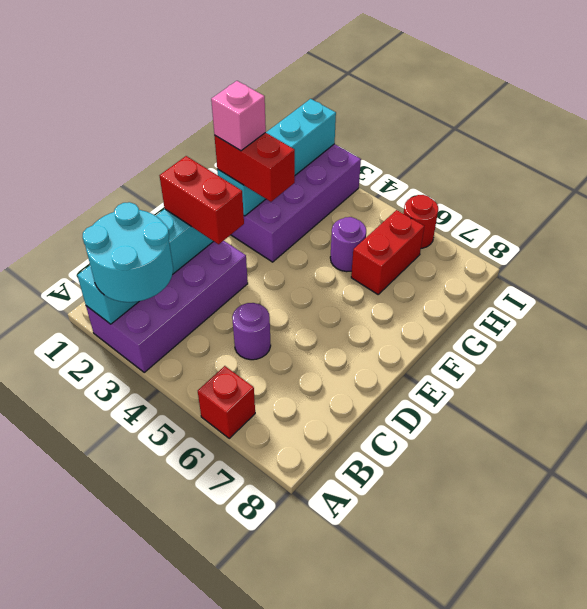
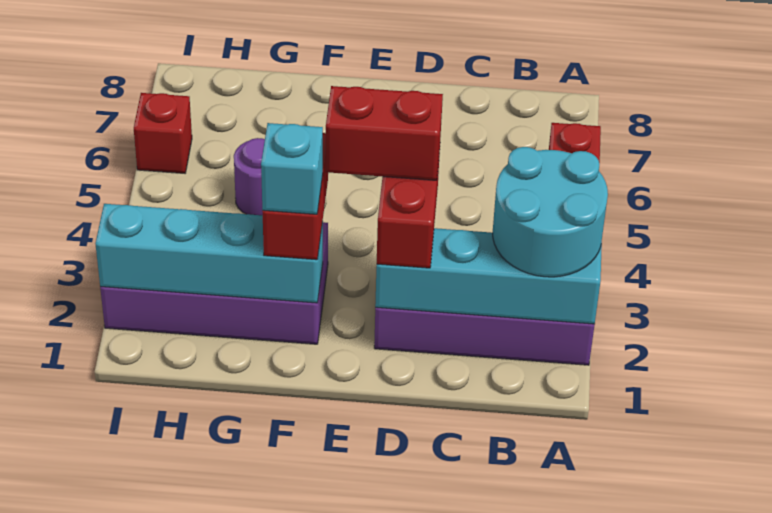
purple 1x1 round brick [232,303,271,360] -> none
pink 1x1 brick [211,81,266,151] -> cyan 1x1 brick [261,123,323,214]
red 1x2 brick [351,210,424,294] -> red 1x2 brick moved to [326,86,443,180]
red 1x1 round brick [403,195,438,248] -> red 1x1 brick [134,93,192,173]

